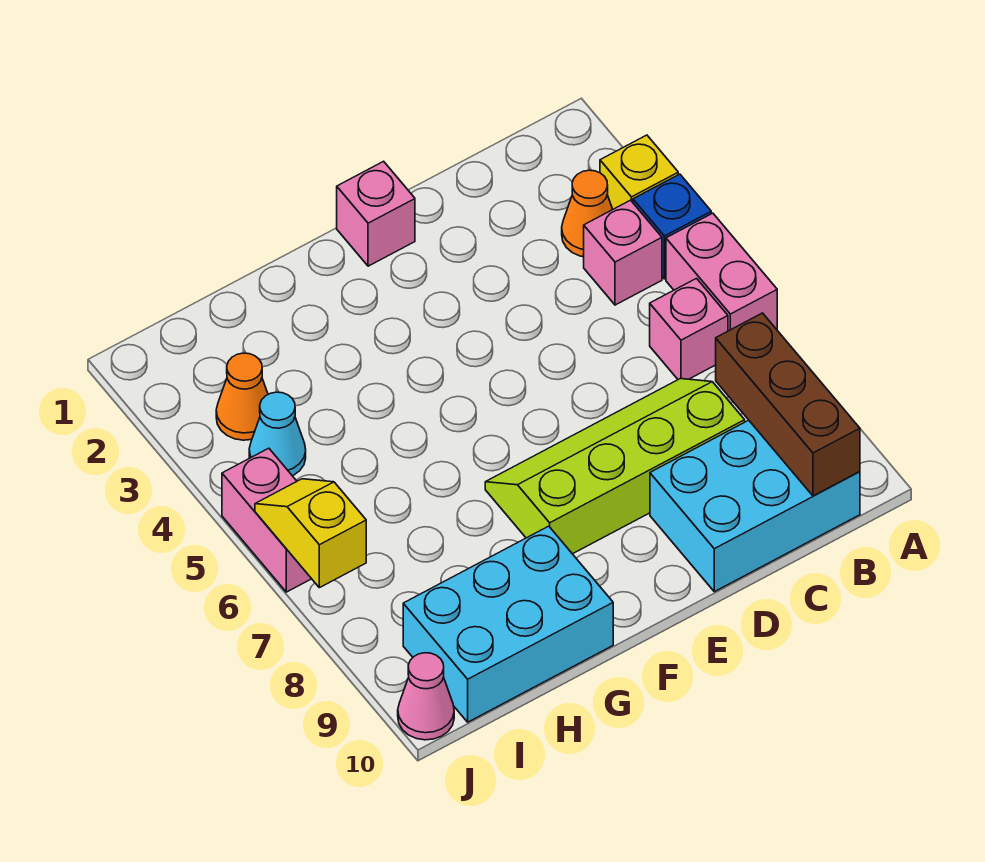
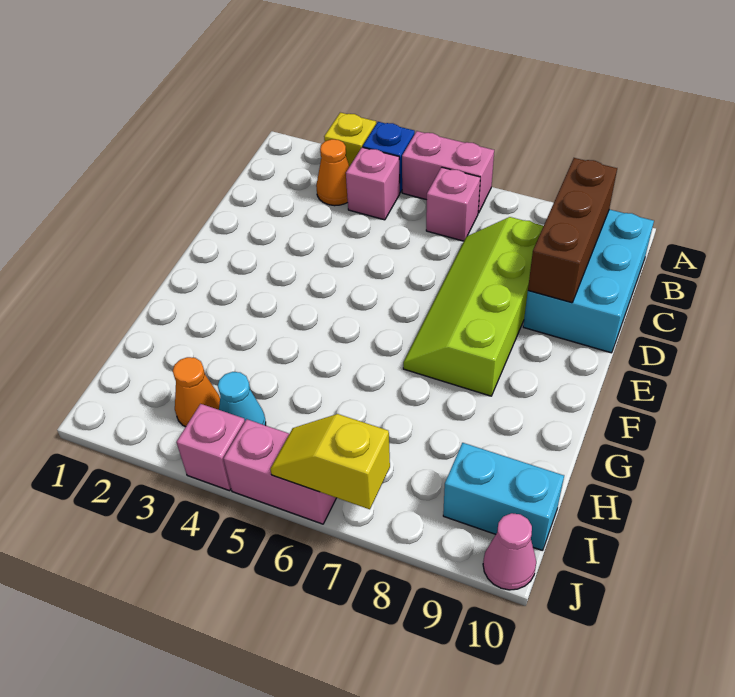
brown 1x3 brick [716,313,860,496] -> brown 1x3 brick turned to [528,158,617,303]
pink 1x1 brick [337,161,415,266] -> pink 1x1 brick moved to [176,404,245,491]
cyan 2x3 brick [403,526,613,722] -> cyan 1x2 brick [443,443,564,551]

